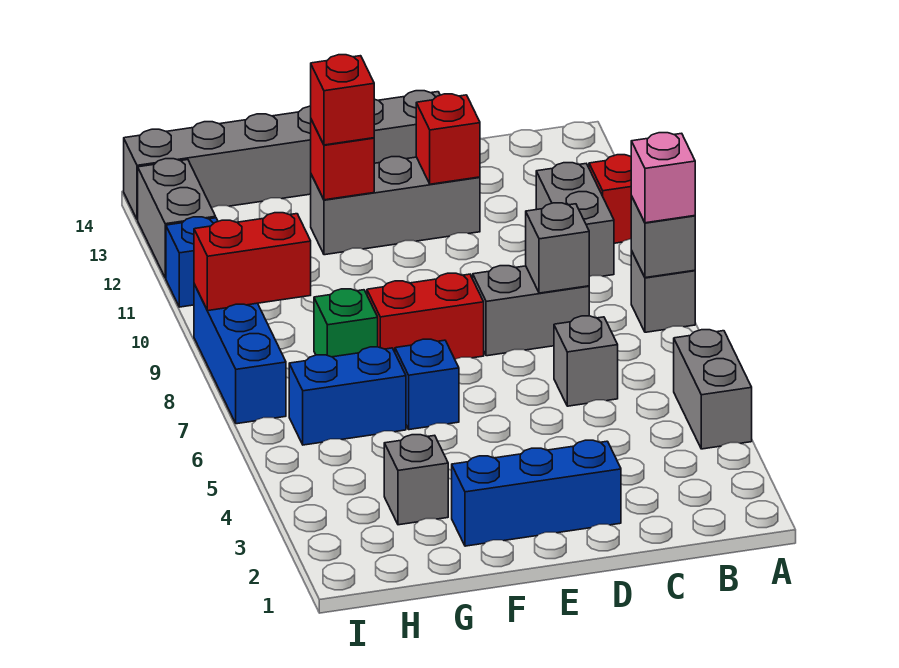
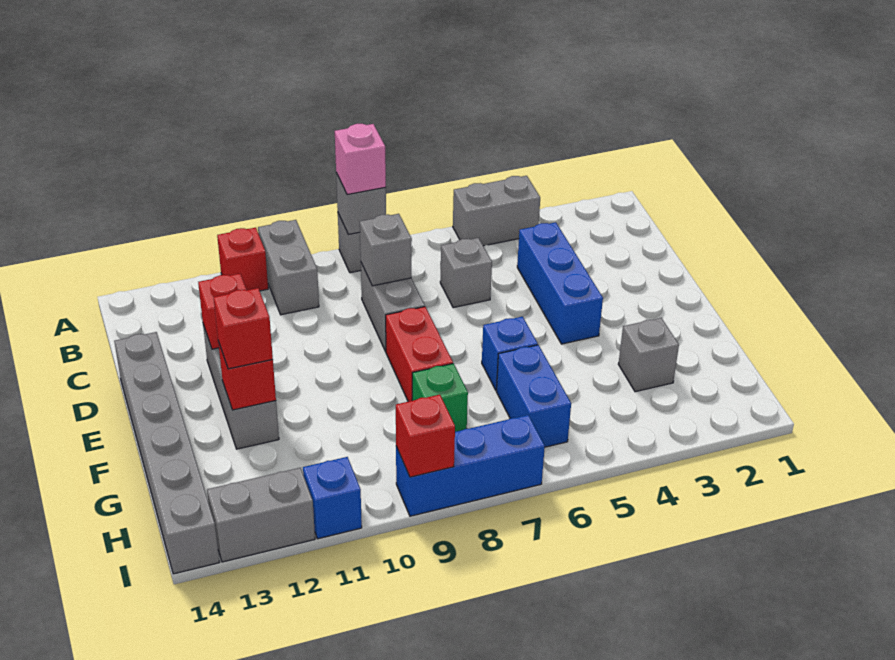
grey 1x2 brick [536,163,614,277] -> grey 1x2 brick turned to [258,220,319,315]
blue 1x3 brick [452,440,621,546] -> blue 1x3 brick moved to [517,222,603,344]
red 1x2 brick [194,213,311,311] -> red 1x1 brick [396,395,455,477]

